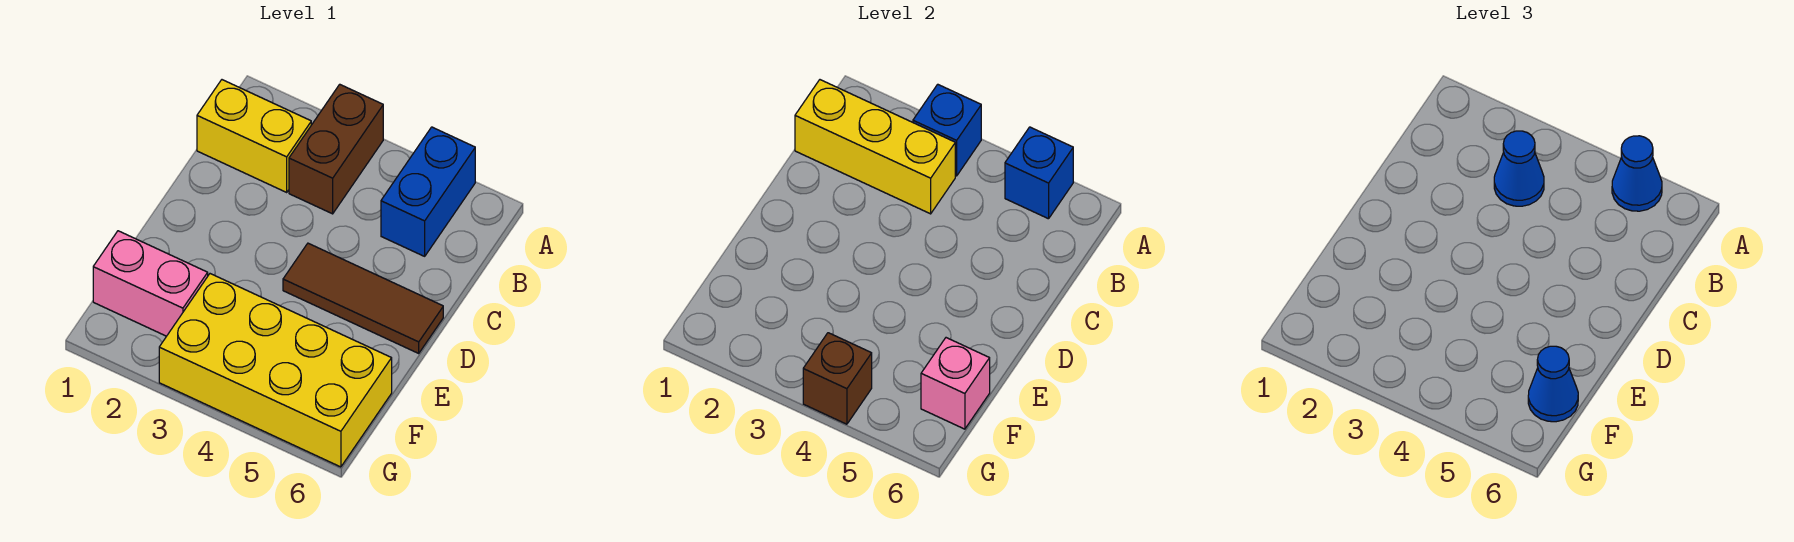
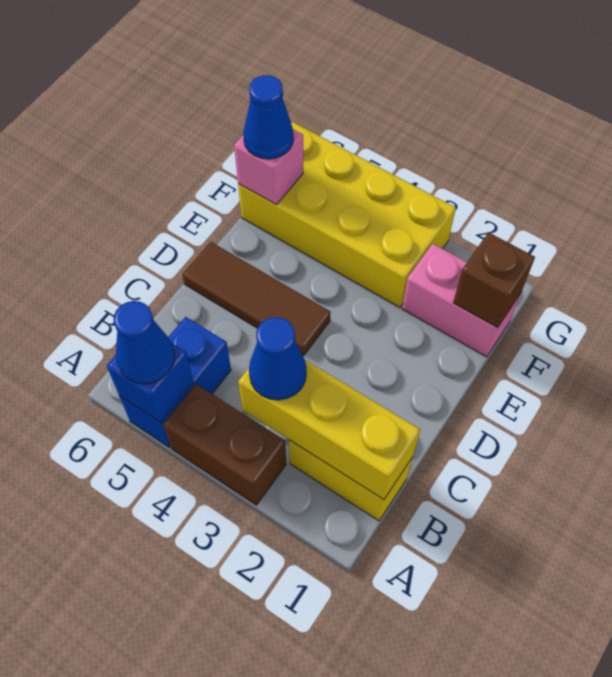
brown 1x2 brick [289,84,383,214] -> brown 1x2 brick turned to [163,384,286,505]
blue 1x1 brick [913,84,981,176] -> none
brown 1x1 brick [803,333,872,424] -> brown 1x1 brick moved to [453,232,535,328]

